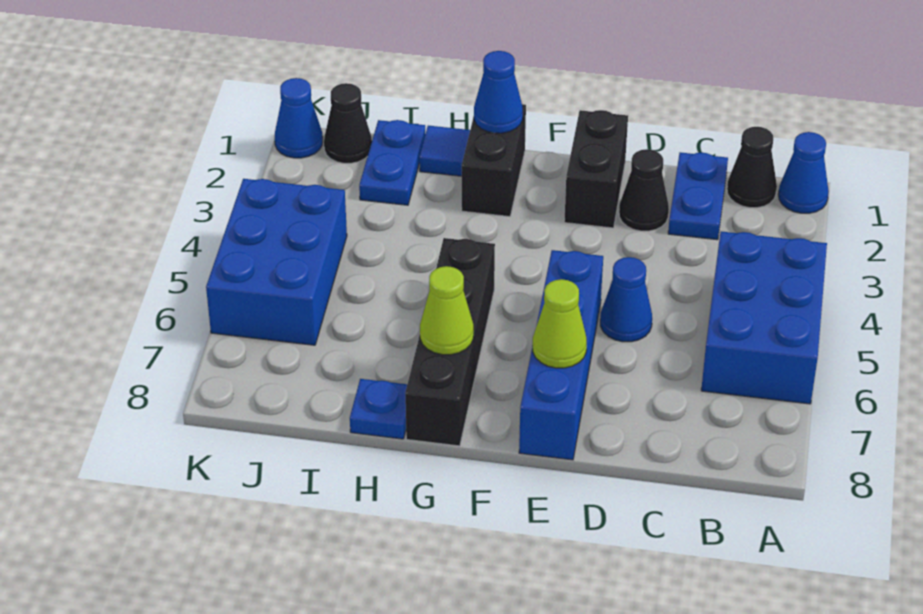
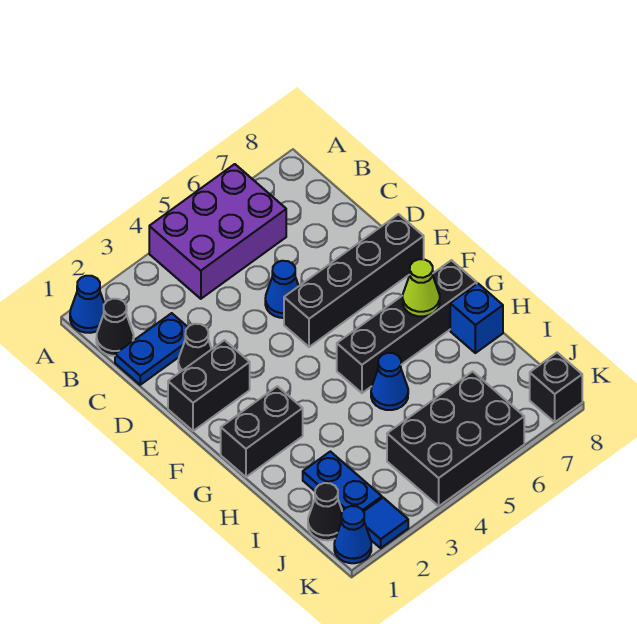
blue 2x3 brick [701,231,827,404] -> purple 2x3 brick [149,164,286,299]
blue 1x4 brick [519,250,603,460] -> black 1x4 brick [284,214,424,347]
lime 1x1 cone [532,279,587,368] -> none
blue 1x1 cone [474,51,523,133] -> blue 1x1 cone moved to [371,353,408,410]
blue 1x1 tile [419,126,470,176] -> blue 1x1 tile moved to [364,498,408,548]
blue 1x1 plate [350,379,407,439] -> blue 1x1 brick [450,283,503,353]
blue 1x2 plate [359,120,425,205] -> blue 1x2 plate turned to [303,451,382,512]
blue 2x3 brick [206,179,347,345] -> black 2x3 brick [387,371,524,506]
none -> black 1x1 brick [530,353,582,422]

